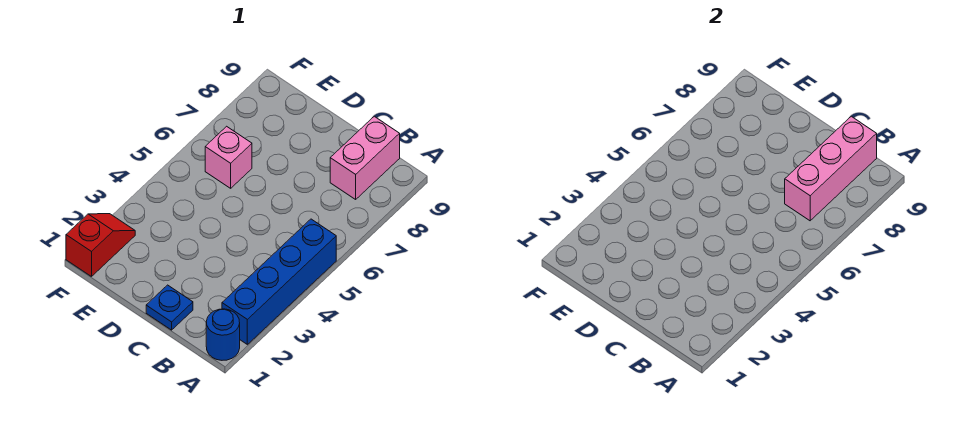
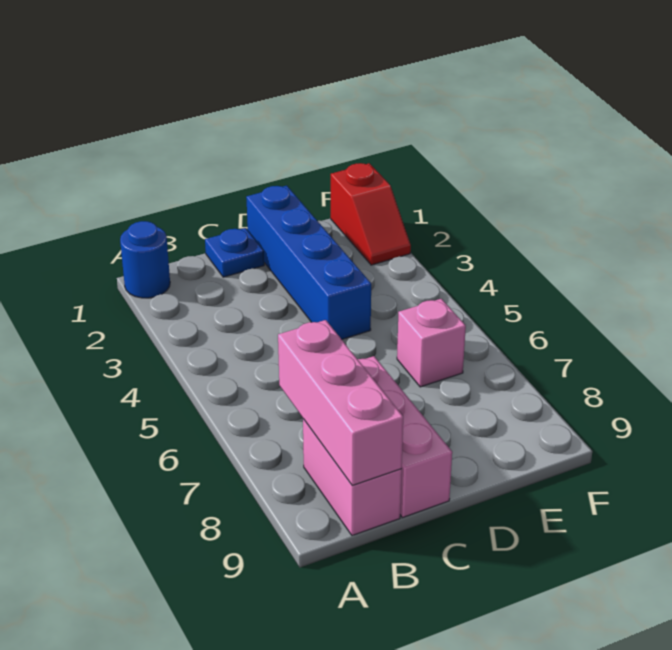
blue 1x4 brick [222,219,336,344] -> blue 1x4 brick moved to [246,186,371,339]
none -> pink 1x3 brick [358,356,452,518]

